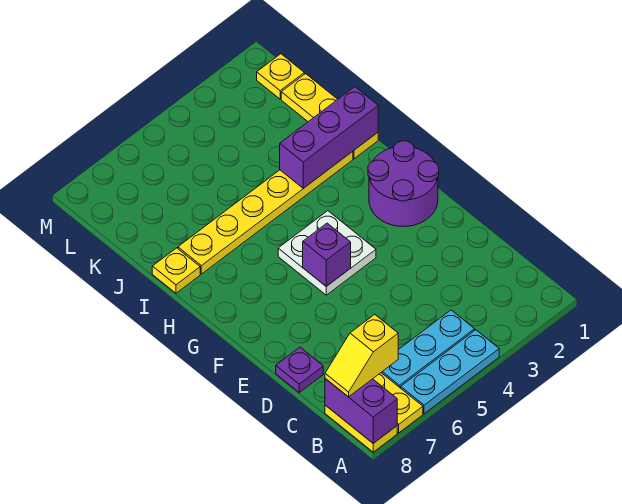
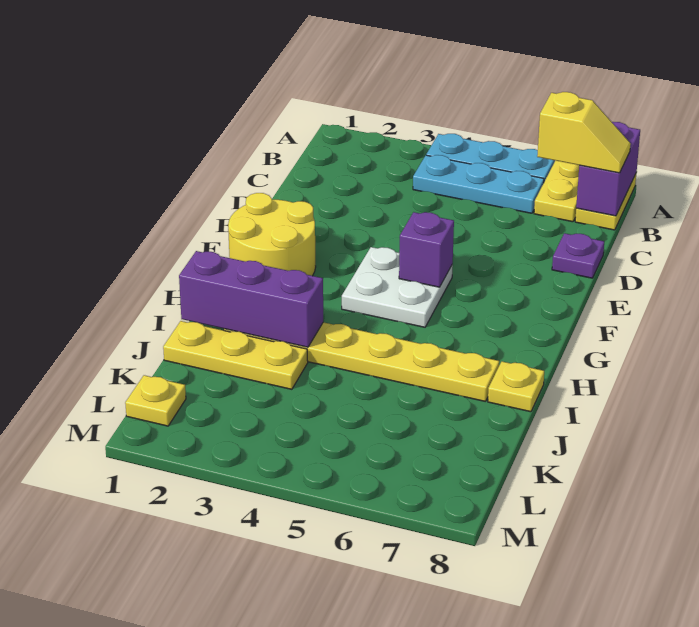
purple 2x2 round brick [368,141,439,227] -> yellow 2x2 round brick [228,193,316,276]
yellow 1x3 plate [281,74,378,159] -> yellow 1x3 plate turned to [163,321,308,389]

